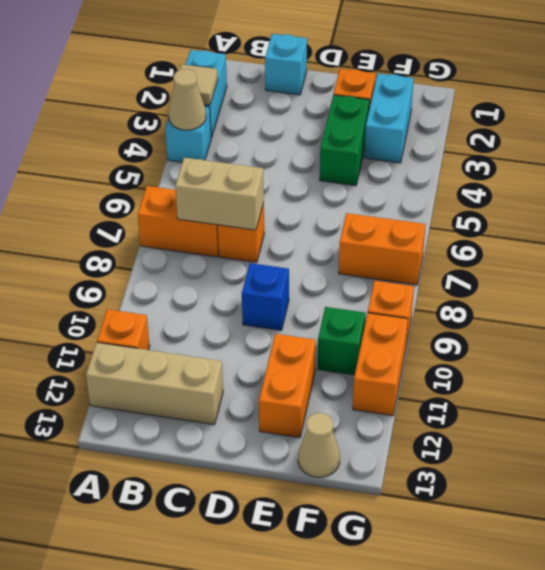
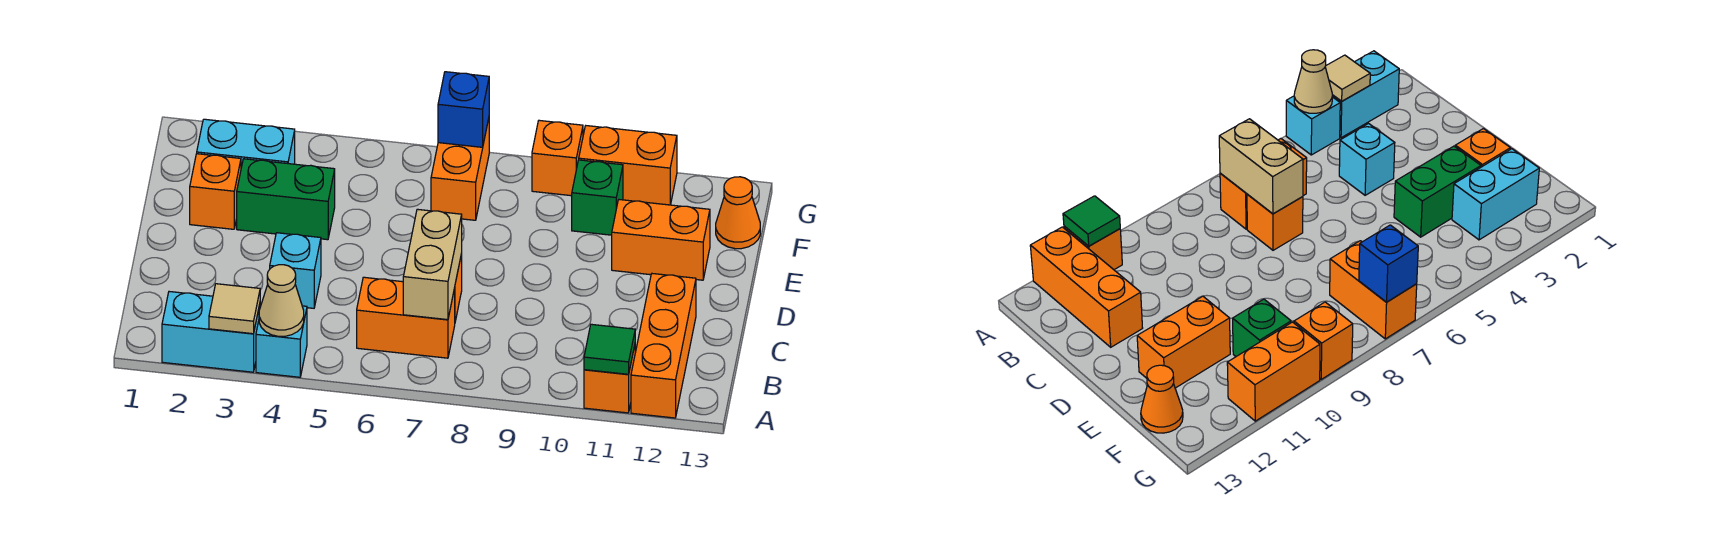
orange 1x2 brick [138,186,219,257] -> orange 1x2 brick turned to [357,277,455,358]
none -> green 1x1 tile [584,324,635,374]
tan 1x3 brick [86,342,223,425] -> orange 1x3 brick [631,274,696,418]
cyan 1x1 brick [265,34,307,95] -> cyan 1x1 brick moved to [270,233,321,308]
blue 1x1 brick [242,263,289,330] -> blue 1x1 brick moved to [438,72,489,147]
tan 1x1 cone [298,413,340,477] -> orange 1x1 cone [716,177,760,249]

